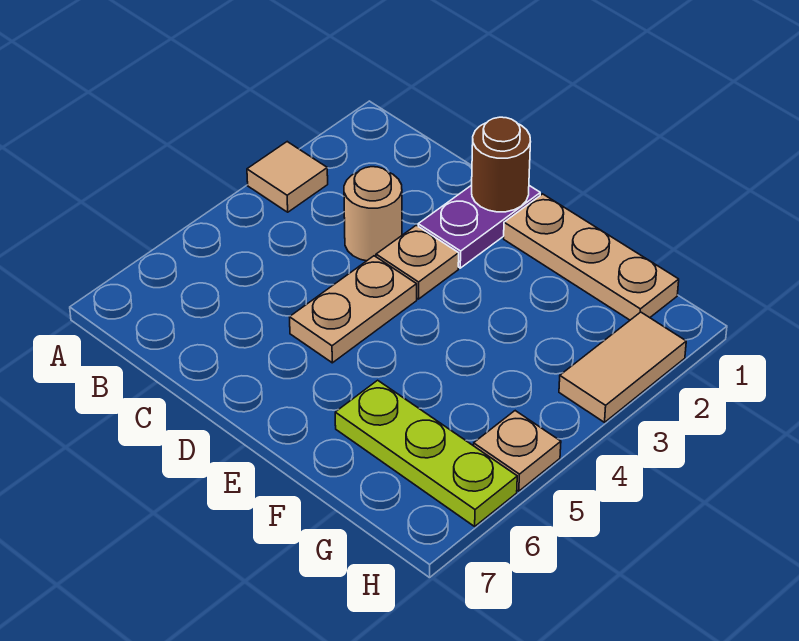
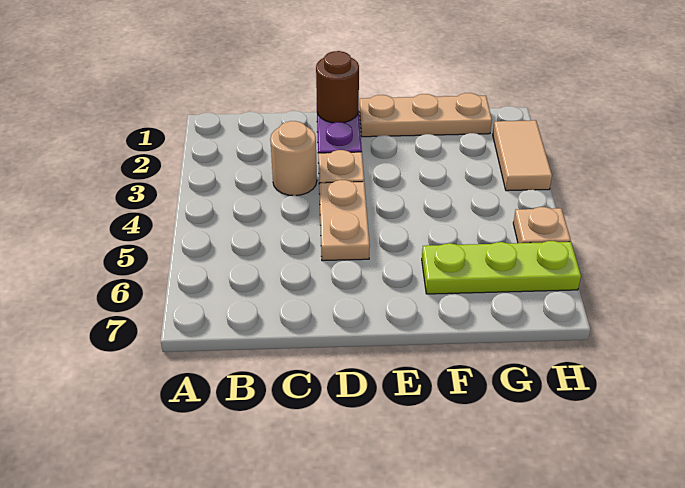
tan 1x1 tile [247,142,328,212] -> none

